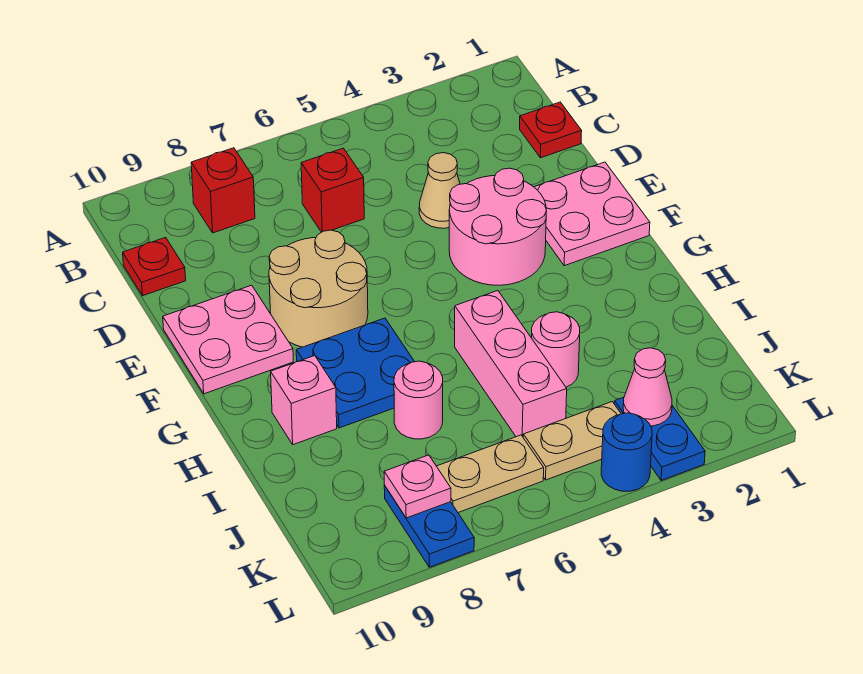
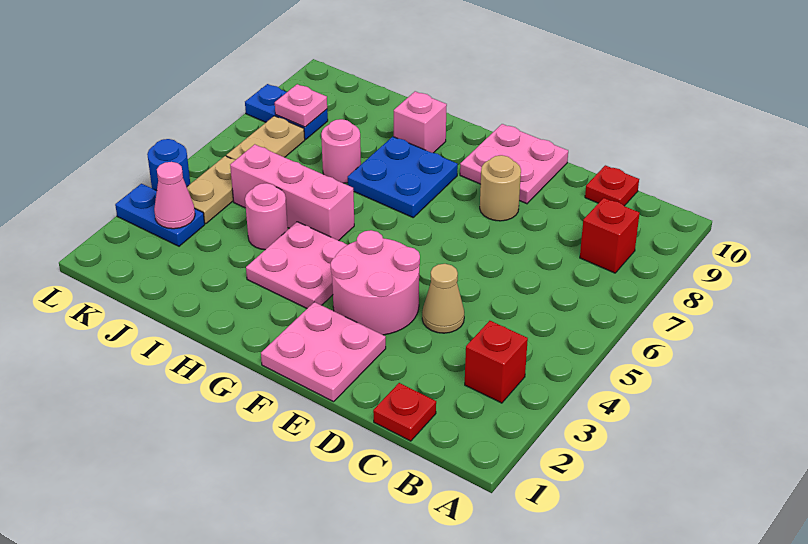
red 1x1 brick [301,148,364,232] -> red 1x1 brick moved to [465,321,528,403]
tan 2x2 round brick [269,230,368,347] -> tan 1x1 round brick [480,155,521,221]
none -> pink 2x2 plate [246,222,347,308]

